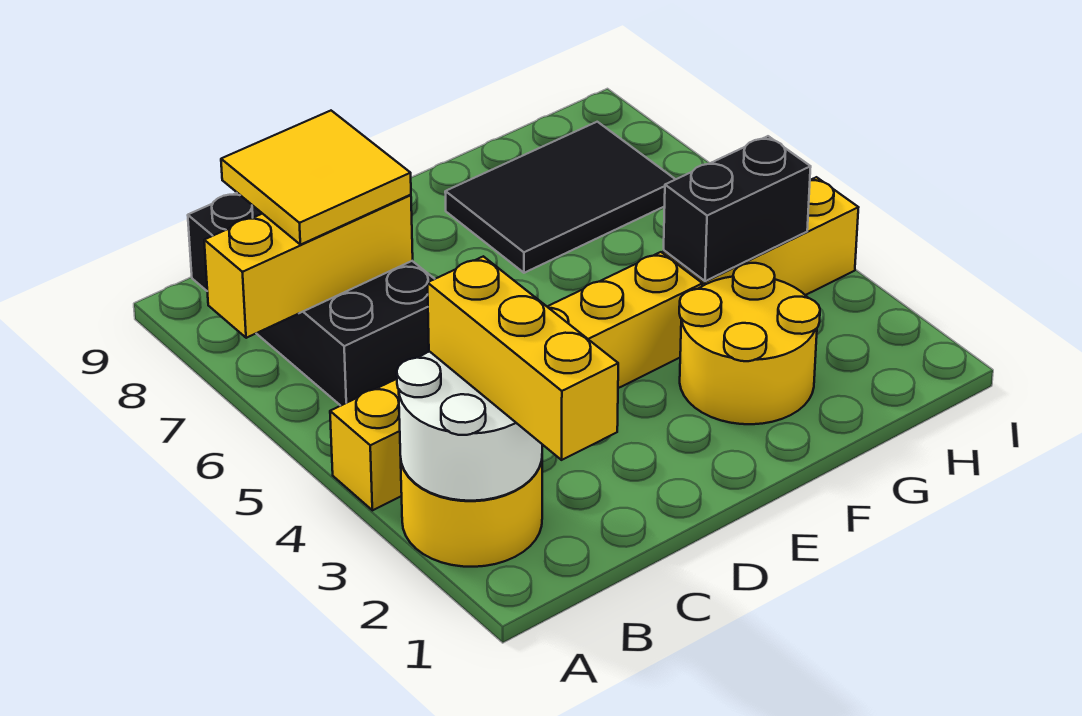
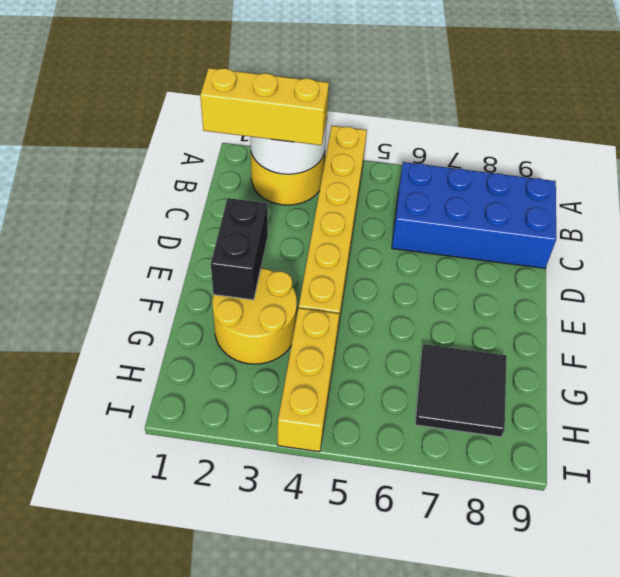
yellow 1x3 brick [204,195,413,338] -> none
black 2x4 brick [188,193,434,406] -> blue 2x4 brick [392,162,556,268]
yellow 2x2 tile [221,111,411,245] -> none
black 2x3 tile [445,122,675,273] -> black 2x2 tile [415,344,507,437]
black 1x2 brick [664,136,811,281] -> black 1x2 brick moved to [211,198,268,300]

